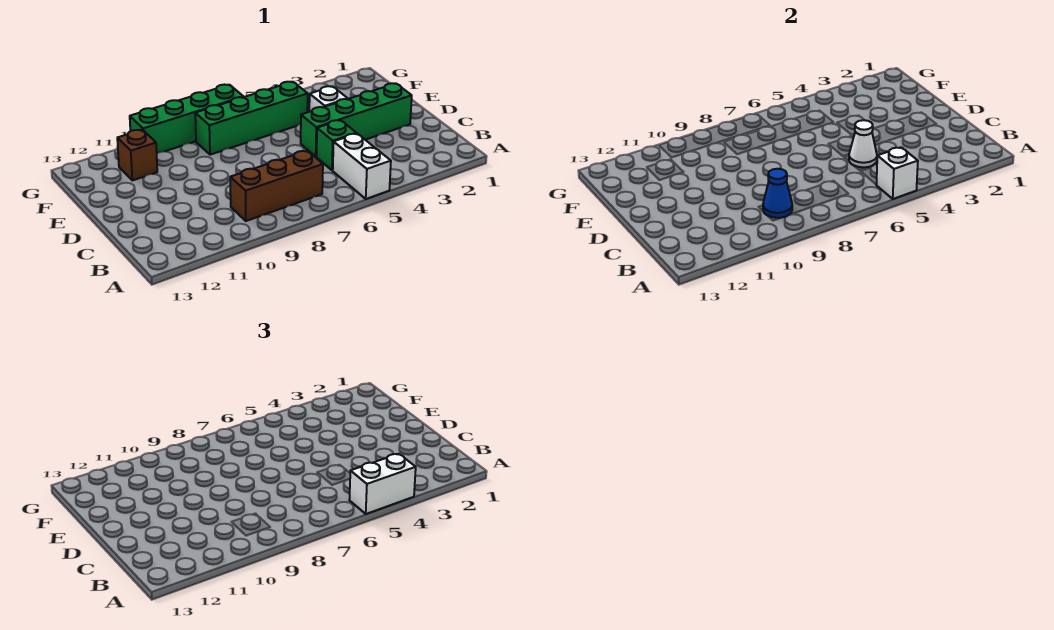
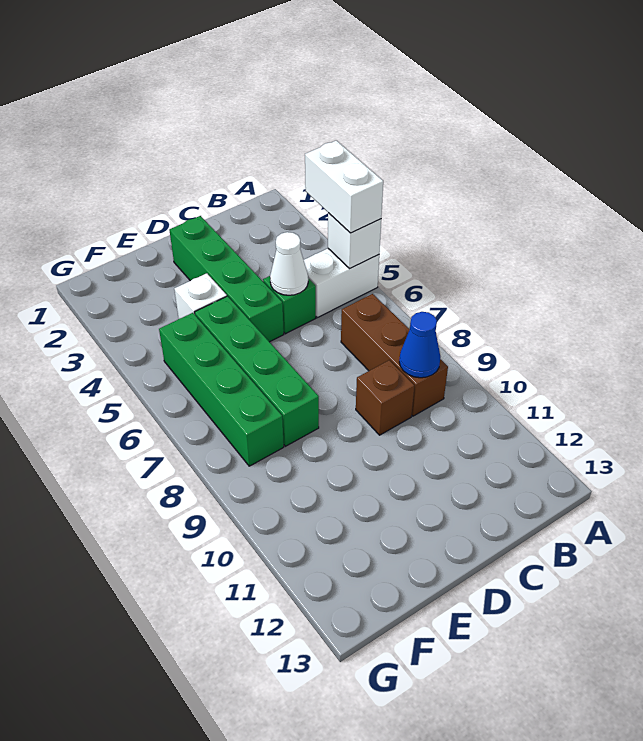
brown 1x1 brick [117,130,157,180] -> brown 1x1 brick moved to [356,360,414,435]
green 1x4 brick [130,85,243,153] -> green 1x4 brick moved to [195,296,319,446]

